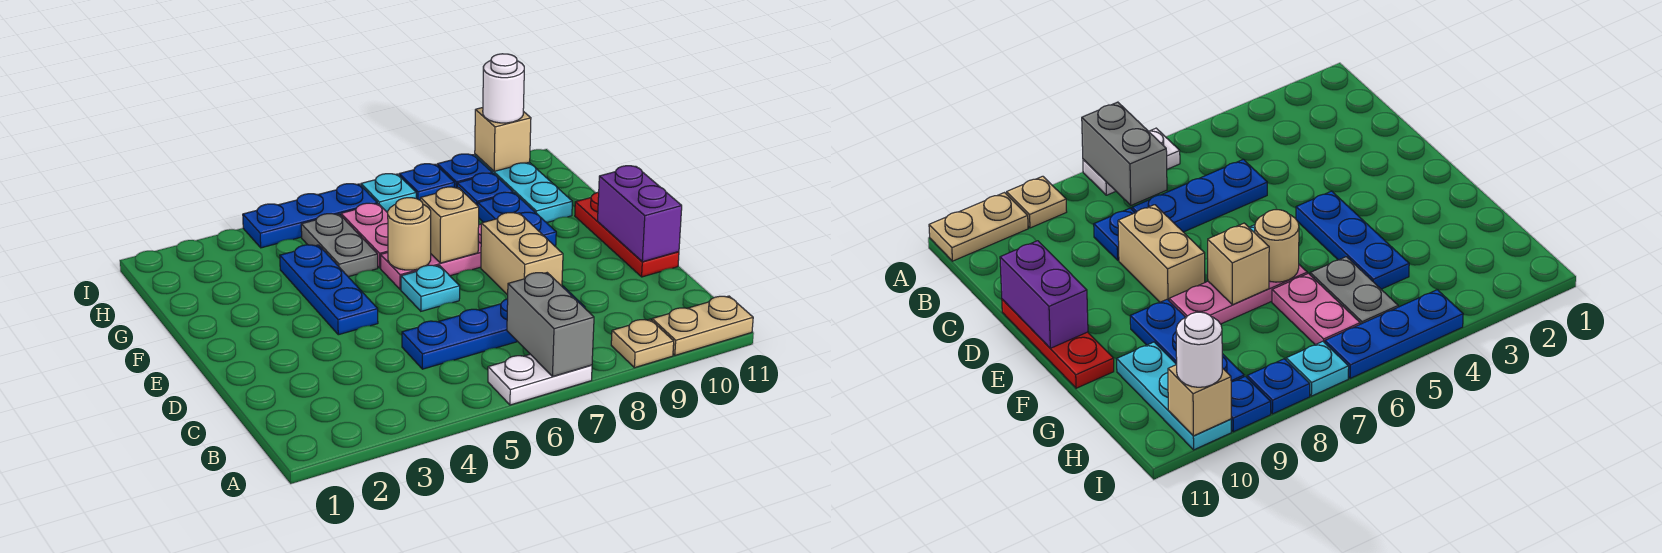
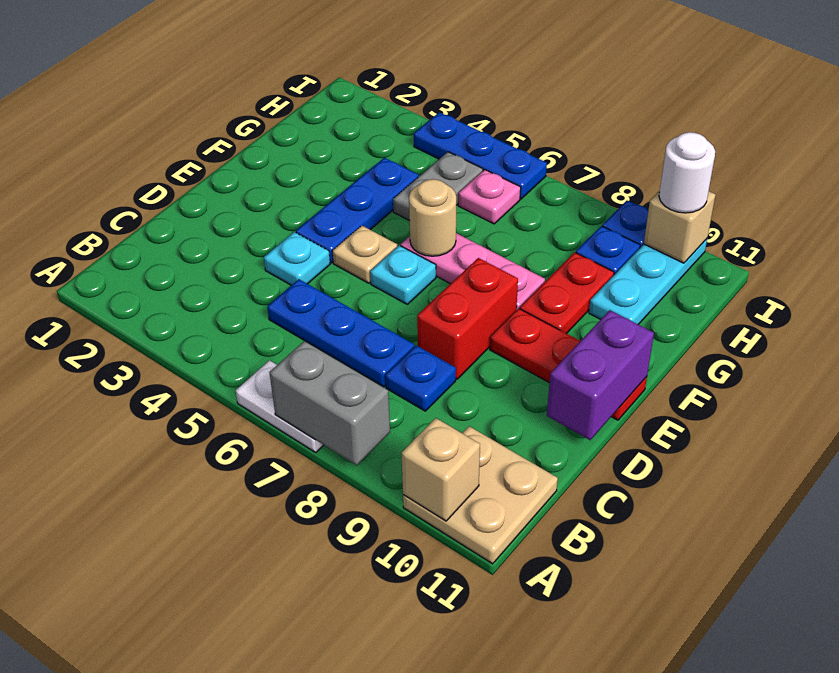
grey 1x2 brick [507,273,594,376] -> grey 1x2 brick turned to [269,341,390,465]
tan 1x1 plate [611,319,674,368] -> tan 1x1 plate moved to [333,226,398,283]
tan 1x2 plate [652,296,753,355] -> tan 2x2 plate [403,426,558,564]
tan 1x2 brick [481,213,563,295] -> red 1x2 brick [417,258,518,379]
red 1x3 plate [575,192,679,277] -> red 1x3 plate turned to [490,308,647,420]
tan 1x1 brick [420,187,479,263] -> tan 1x1 brick moved to [402,418,480,521]
blue 1x2 plate [478,192,556,247] -> red 1x2 plate [520,252,614,334]
pink 1x2 plate [341,203,388,268] -> pink 1x1 plate [458,170,521,224]
cyan 1x1 plate [361,174,416,213] -> cyan 1x1 plate moved to [264,232,330,285]
blue 1x1 plate [399,164,455,200] -> none

